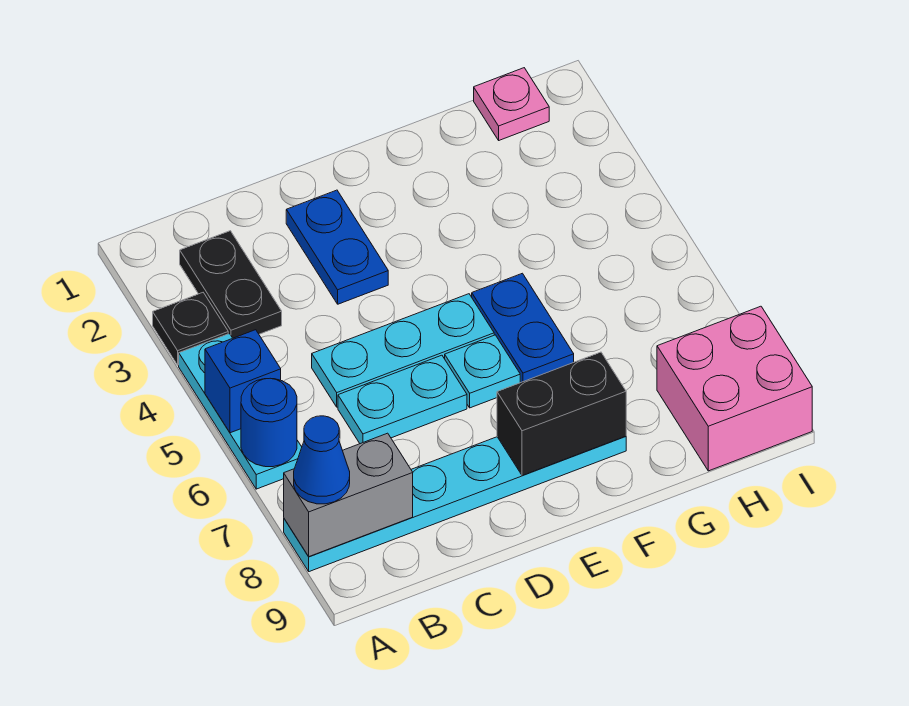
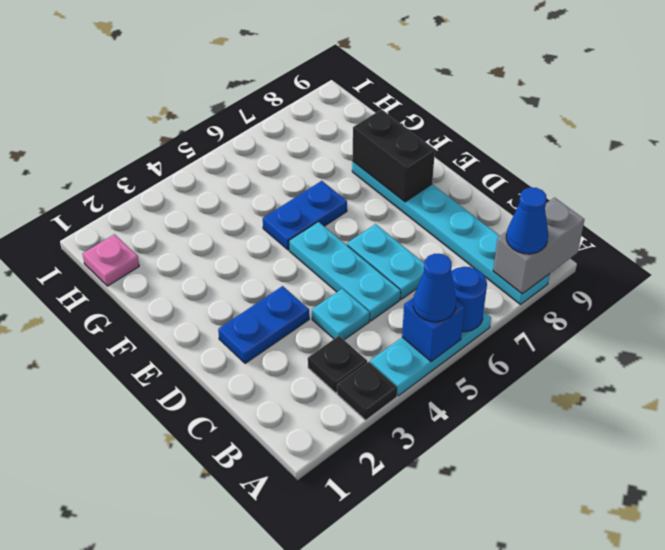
none -> blue 1x1 cone [413,254,456,322]
grey 1x2 brick [284,433,413,556] -> grey 1x2 brick turned to [493,198,584,294]
black 1x2 plate [180,231,282,338] -> black 1x1 plate [308,336,367,393]
cyan 1x1 plate [445,335,520,408] -> cyan 1x1 plate moved to [312,289,370,340]
pink 2x2 brick [657,306,812,471] -> none

